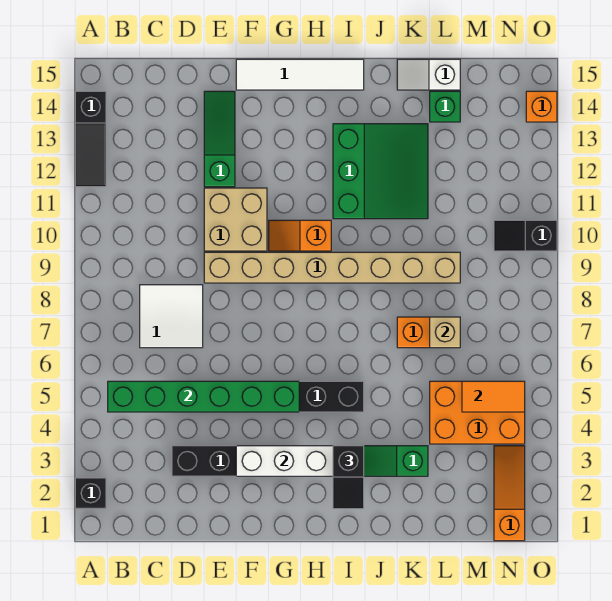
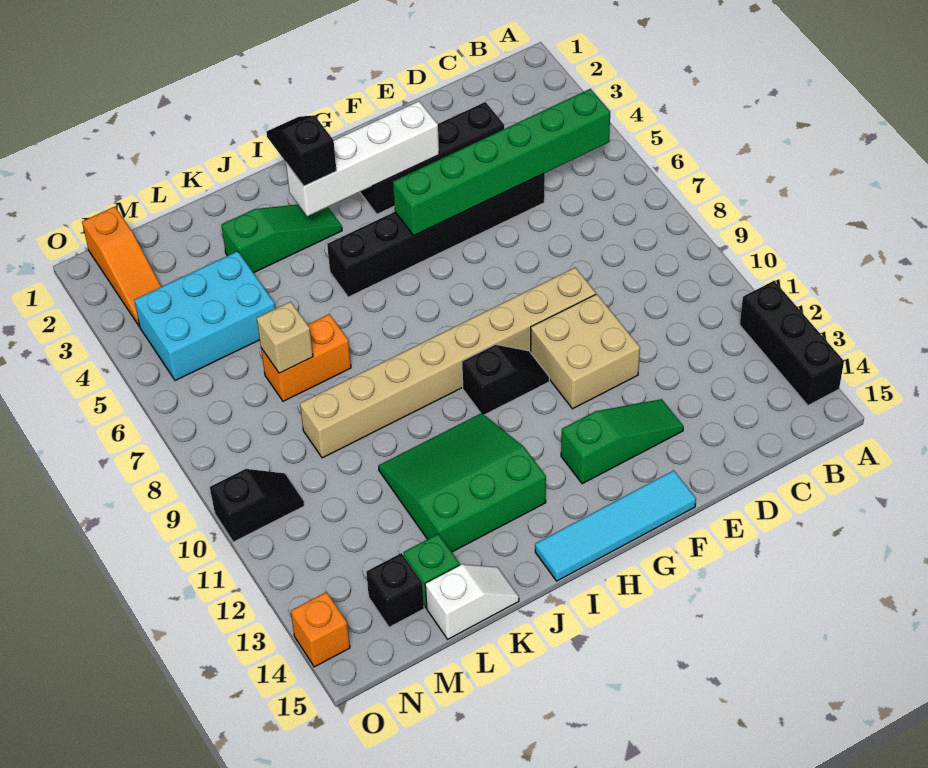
black 1x1 brick [75,478,106,509] -> black 1x1 brick moved to [366,553,424,627]
black 1x3 slope [75,91,106,187] -> black 1x3 brick [740,281,844,405]
white 2x2 tile [140,285,203,348] -> none
green 1x3 slope [204,91,235,187] -> green 1x3 slope turned to [561,399,683,484]
white 1x4 tile [236,59,364,90] -> cyan 1x4 tile [535,470,696,581]
orange 1x2 slope [269,220,331,251] -> black 1x2 slope [462,344,549,415]
green 3x3 slope [333,124,428,219] -> green 3x3 slope turned to [378,413,546,552]
orange 2x3 brick [430,381,525,444] -> cyan 2x3 brick [134,251,275,381]
orange 1x2 tile [462,381,525,412] -> none

